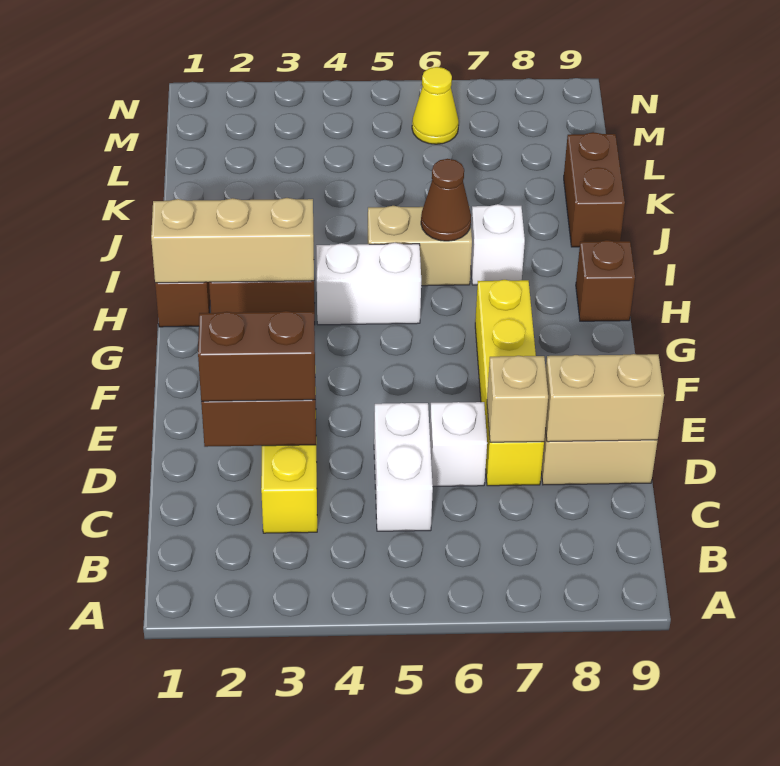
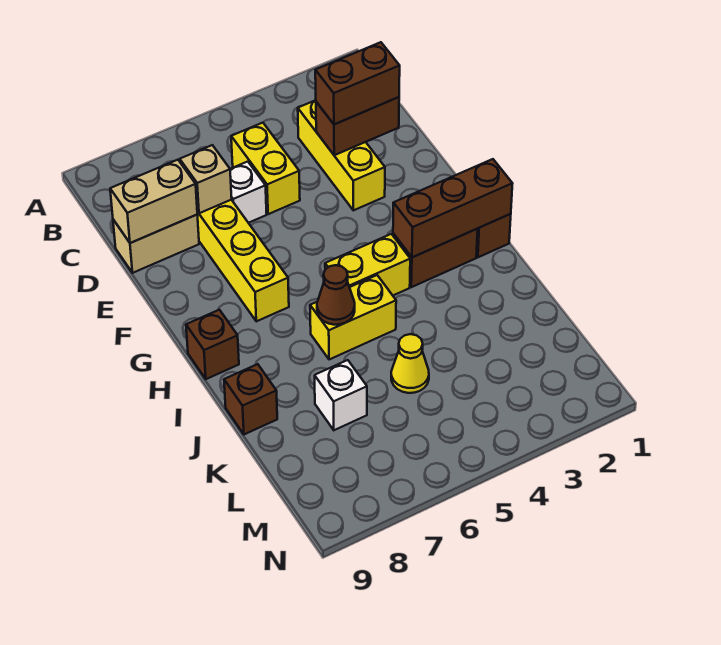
white 1x2 brick [374,403,433,531] -> yellow 1x2 brick [231,123,300,214]
tan 1x3 brick [151,198,314,283] -> brown 1x3 brick [393,159,513,257]
white 1x2 brick [316,243,421,325] -> yellow 1x2 brick [325,234,410,295]
tan 1x2 brick [368,206,472,286] -> yellow 1x2 brick [310,275,396,360]
white 1x1 brick [471,204,525,285] -> white 1x1 brick moved to [315,360,367,430]
brown 1x2 brick [564,132,625,247] -> brown 1x1 brick [224,364,277,434]
yellow 1x1 cone [412,67,459,144] -> yellow 1x1 cone moved to [391,334,429,393]

